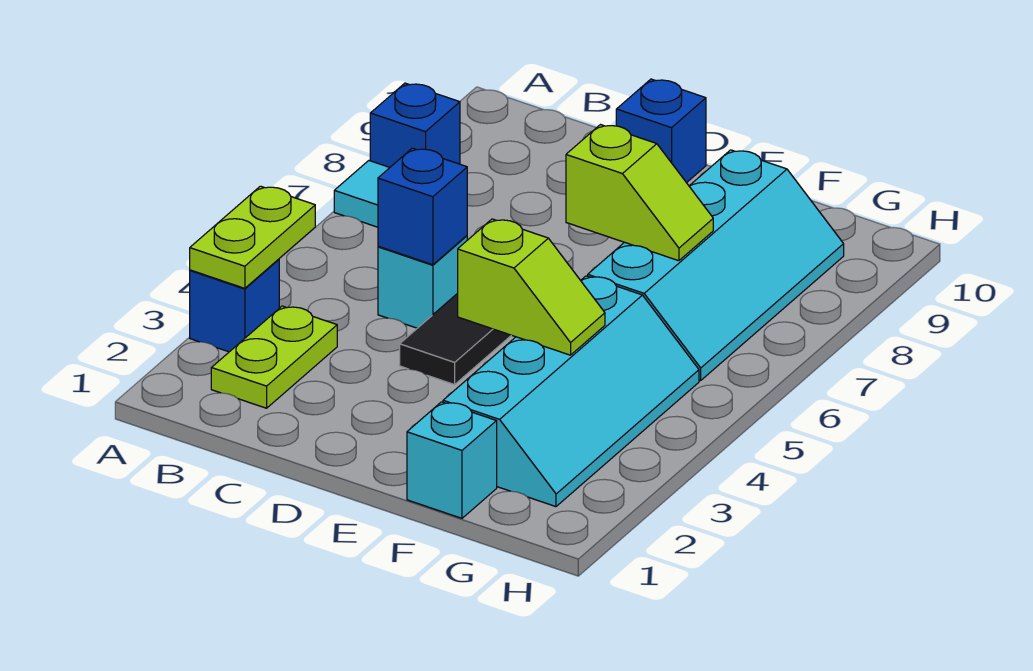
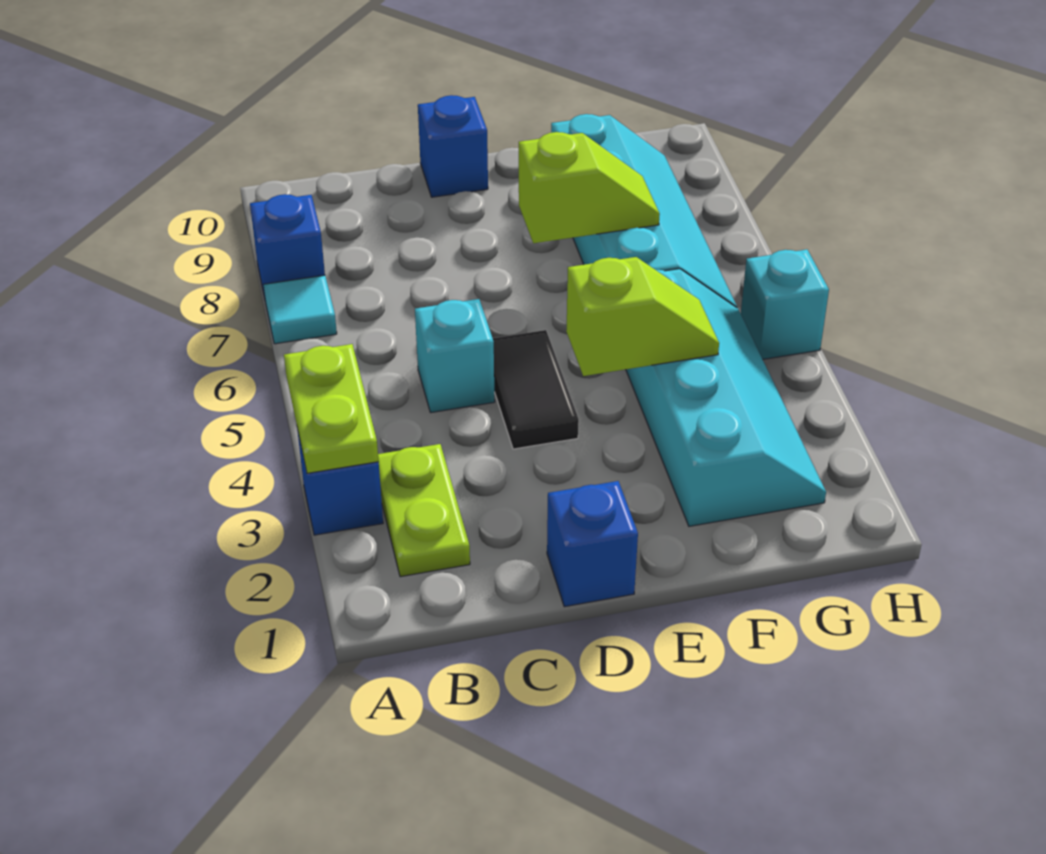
blue 1x1 brick [378,148,467,265] -> blue 1x1 brick moved to [547,481,638,607]
cyan 1x1 brick [407,402,497,518] -> cyan 1x1 brick moved to [741,249,829,359]

